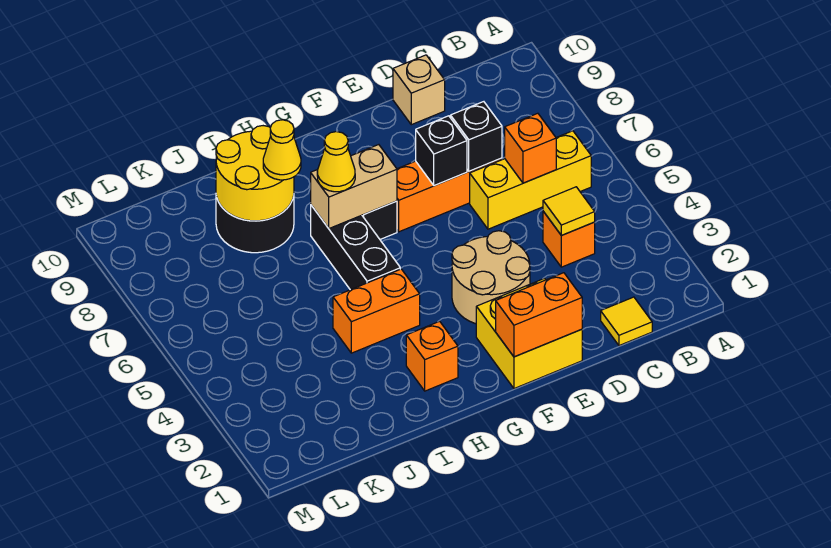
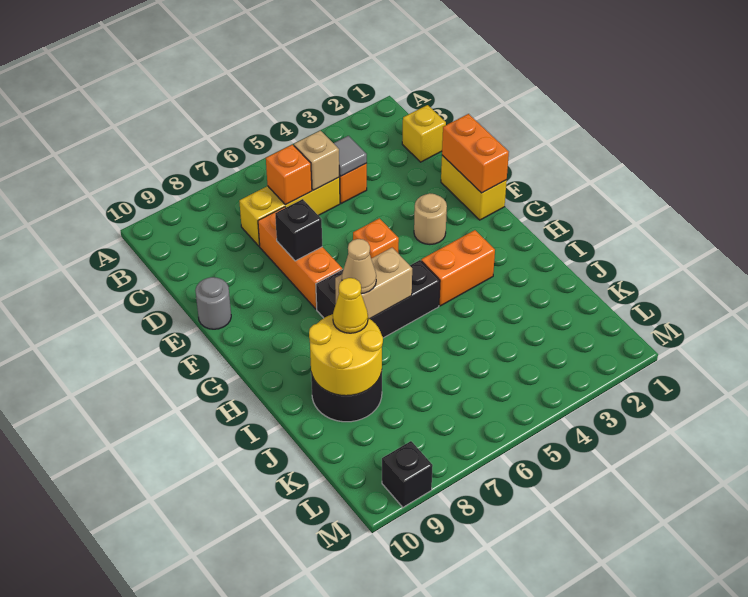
yellow 1x3 brick [470,131,591,229] -> yellow 1x3 brick turned to [239,178,340,246]
yellow 1x1 tile [601,297,652,346] -> yellow 1x1 brick [402,105,446,162]
yellow 1x1 tile [543,187,595,235] -> grey 1x1 tile [334,136,367,176]
black 1x1 brick [451,102,502,171] -> black 1x1 brick moved to [382,441,433,507]
tan 1x1 brick [393,55,445,125] -> tan 1x1 brick moved to [294,130,339,190]
yellow 2x2 brick [476,278,582,389] -> yellow 1x2 brick [441,155,507,220]
tan 2x2 round brick [452,231,530,324] -> tan 1x1 round brick [414,193,447,244]
none -> grey 1x1 round brick [195,277,231,329]
tan 1x2 brick [311,145,397,228] -> tan 1x2 brick turned to [335,248,412,319]
orange 1x1 brick [406,321,458,391] -> orange 1x1 brick moved to [353,218,399,258]
orange 1x2 brick [333,269,420,353] -> orange 1x2 brick turned to [421,230,495,306]
yellow 1x1 cone [317,132,355,192] -> tan 1x1 cone [342,239,376,294]

